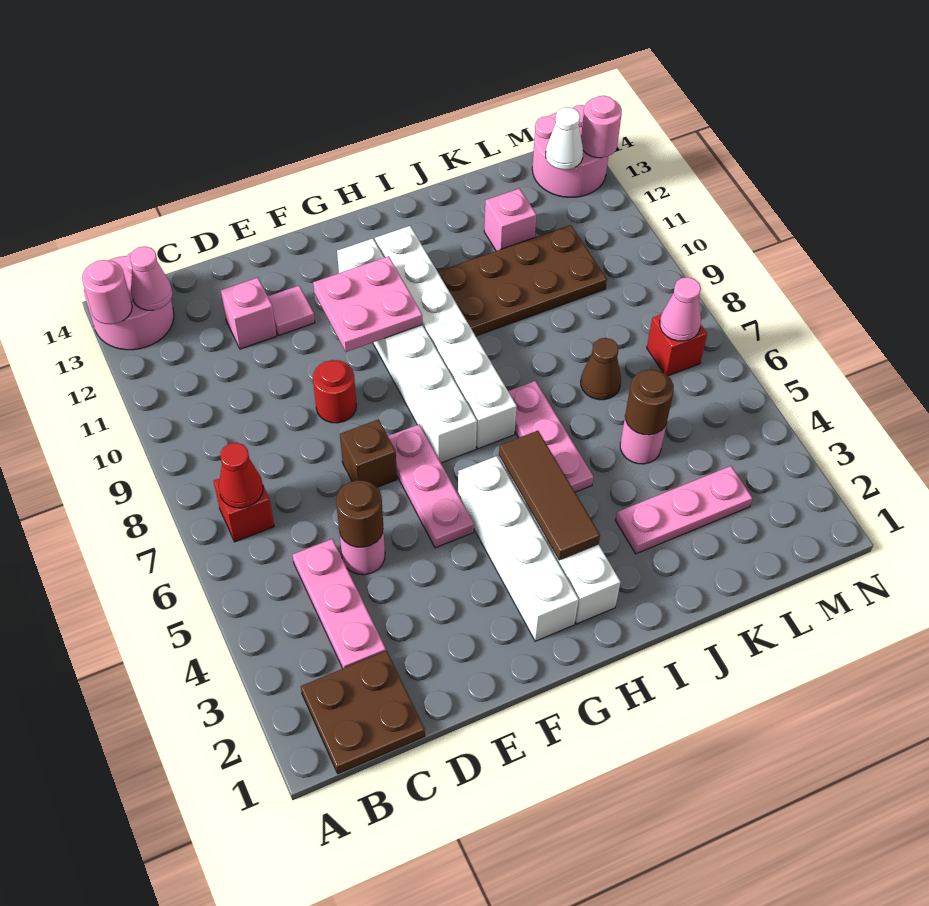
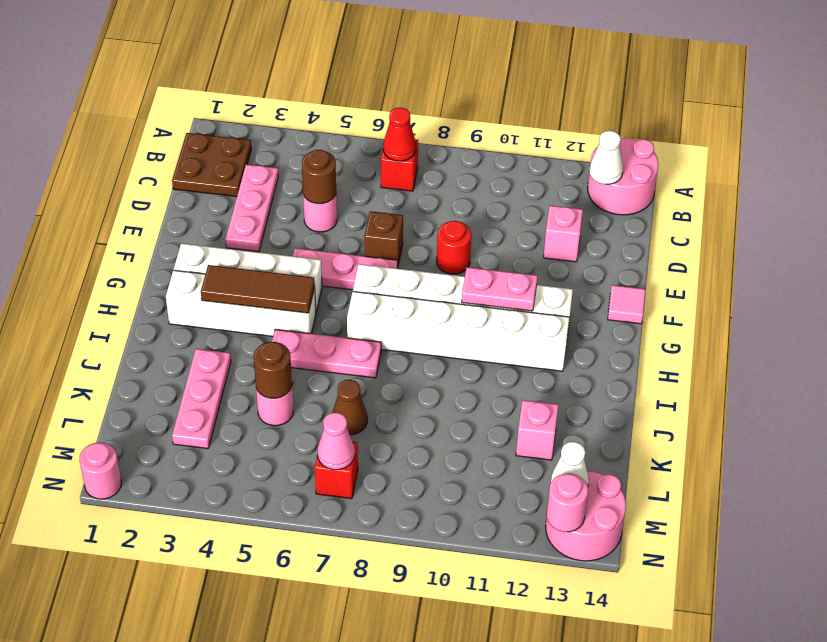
pink 1x1 round brick [82,260,132,324] -> pink 1x1 round brick moved to [79,443,121,499]
pink 1x1 cone [130,246,172,310] -> white 1x1 cone [589,131,623,184]
pink 1x3 plate [293,539,386,668] -> pink 1x3 plate turned to [226,165,278,252]
pink 1x1 tile [268,286,315,335] -> pink 1x1 tile moved to [608,285,646,324]
pink 2x2 plate [313,256,422,352] -> pink 1x2 plate [462,267,537,311]
brown 2x4 plate [438,225,607,336] -> none

